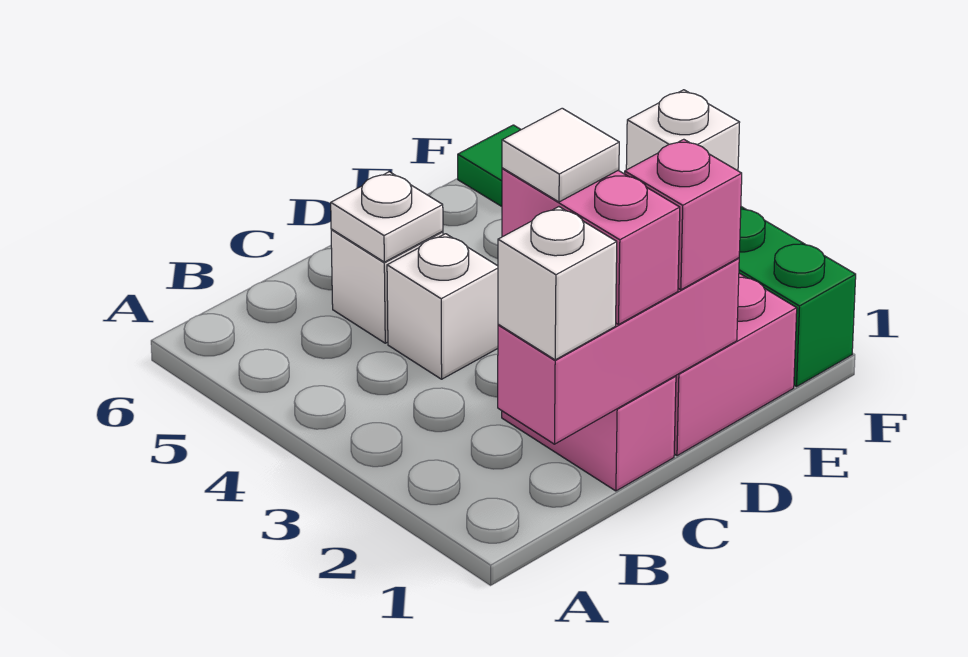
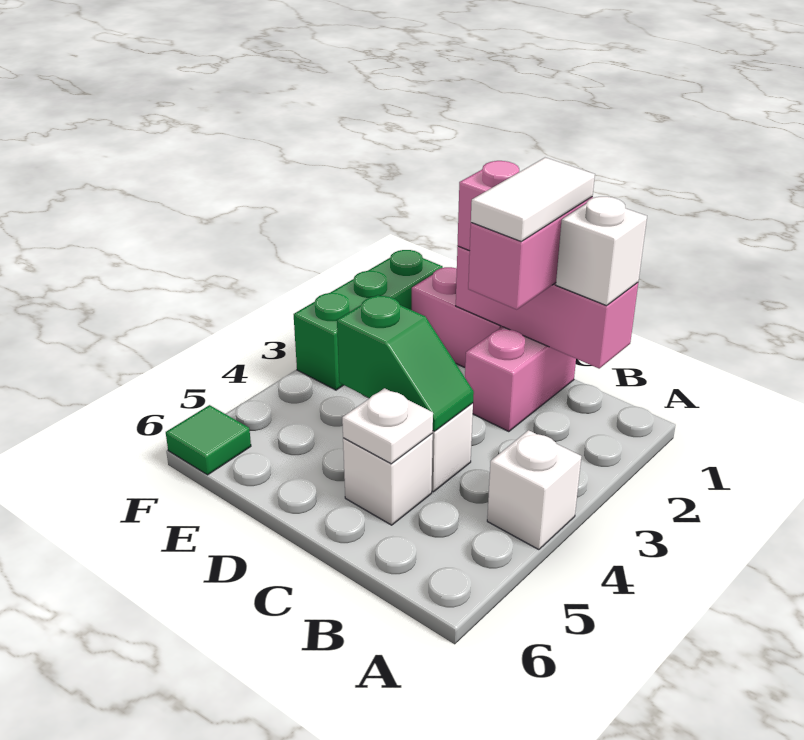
white 1x1 tile [502,108,619,202] -> white 1x2 tile [471,158,595,241]
none -> green 1x2 slope [337,295,474,431]
white 1x1 brick [626,90,740,171] -> white 1x1 brick moved to [487,430,581,550]

